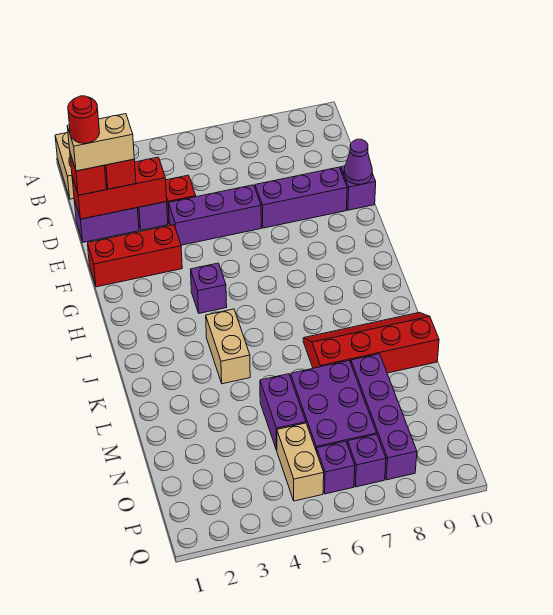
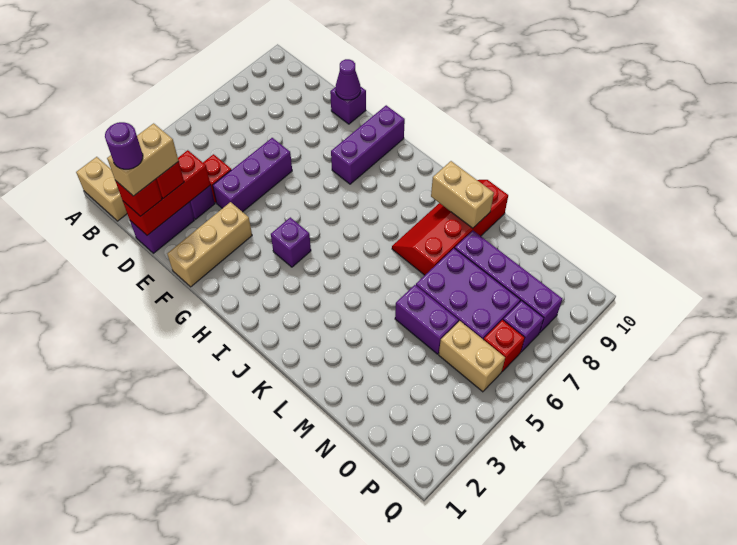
red 1x1 round brick [68,96,100,143] -> purple 1x1 round brick [105,122,143,169]
purple 1x3 brick [255,167,347,228] -> purple 1x3 brick moved to [331,105,405,184]
red 1x3 brick [88,225,182,287] -> tan 1x3 brick [167,202,252,287]
tan 1x2 brick [206,309,250,384] -> tan 1x2 brick moved to [431,161,494,228]
purple 1x1 brick [317,441,355,494] -> red 1x1 brick [484,320,525,372]

